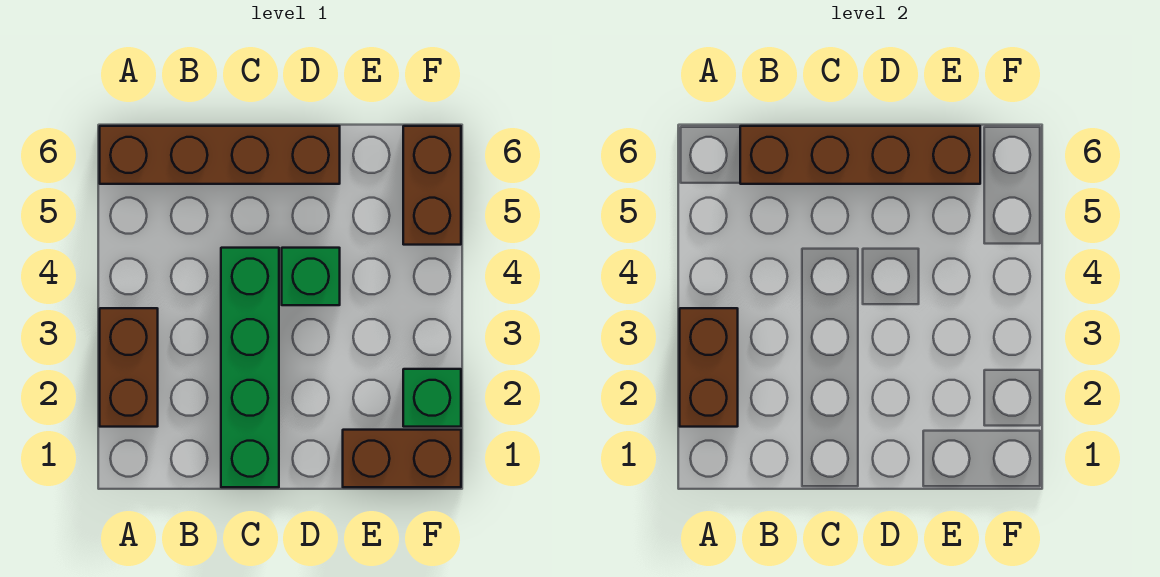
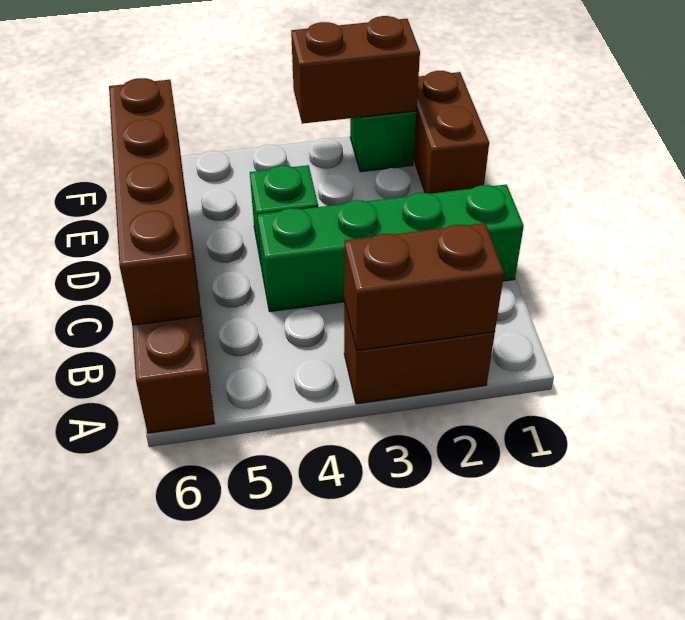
brown 1x2 brick [403,126,461,245] -> brown 1x2 brick moved to [291,16,420,124]

